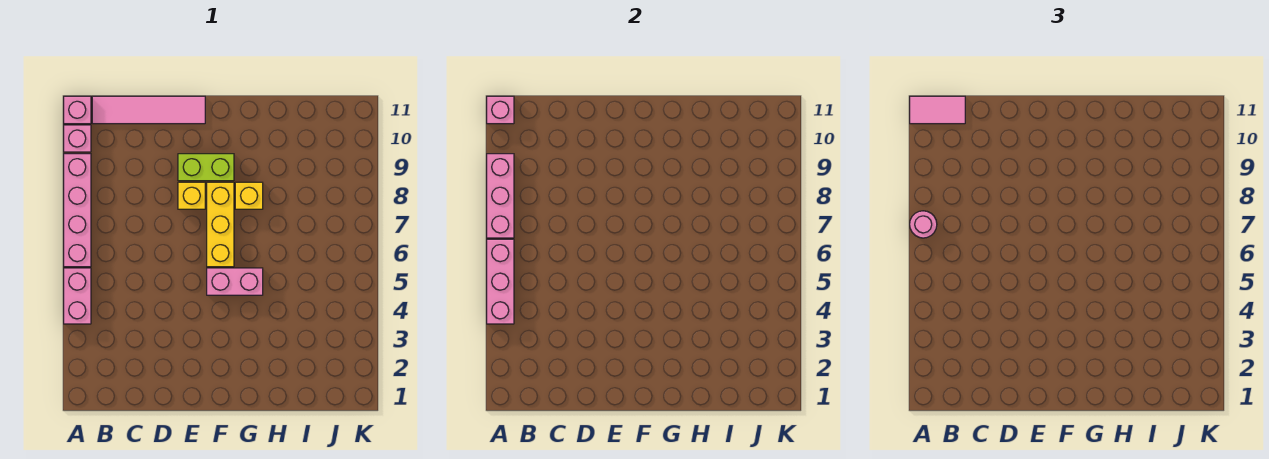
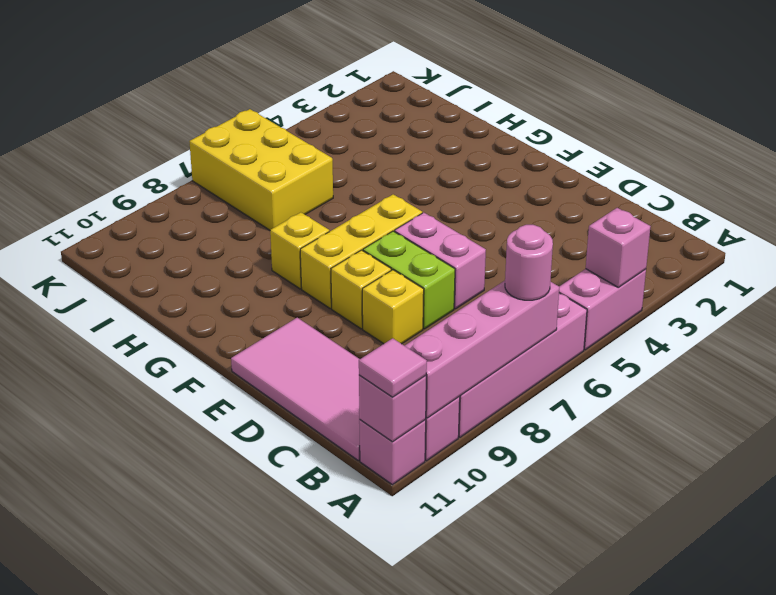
pink 1x3 brick [487,239,514,324] -> pink 1x1 brick [586,208,651,288]
pink 1x3 brick [487,154,514,238] -> pink 1x4 brick [405,281,559,418]
pink 1x2 tile [910,96,965,124] -> pink 1x1 tile [359,338,427,397]
pink 1x4 tile [92,96,205,124] -> pink 2x4 tile [231,318,360,460]
none -> yellow 1x1 brick [362,270,424,344]
lime 1x2 brick [178,154,234,181] -> lime 1x2 brick moved to [363,231,455,329]
pink 1x2 brick [207,268,263,295] -> pink 1x2 brick moved to [395,213,486,309]
none -> yellow 2x3 brick [189,109,333,230]

